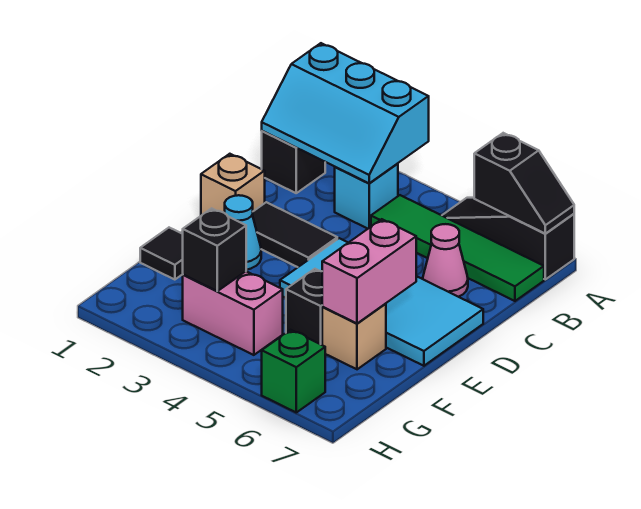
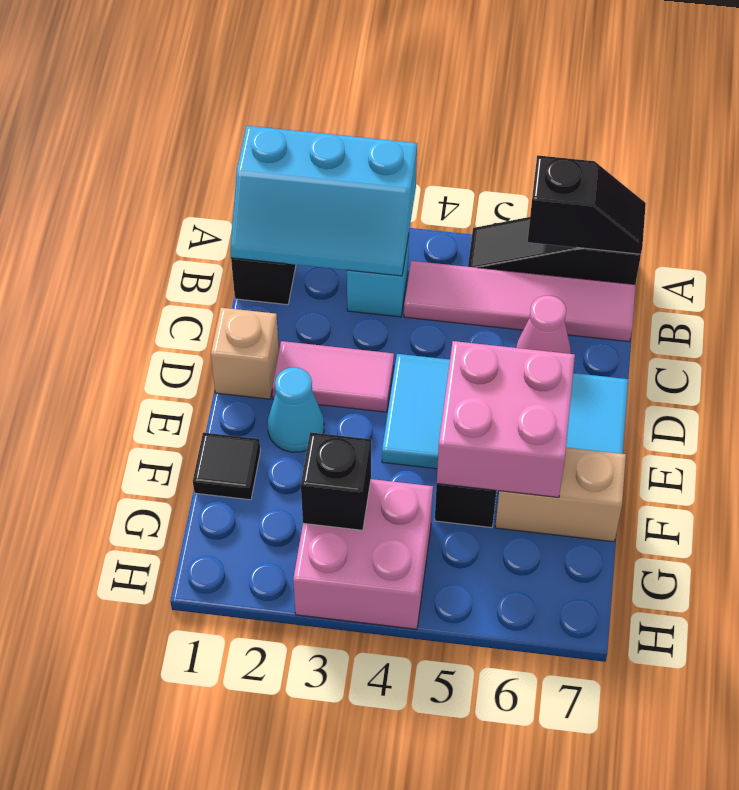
green 1x4 tile [371,195,544,301] -> pink 1x4 tile [404,261,636,342]
black 1x2 tile [252,202,337,267] -> pink 1x2 tile [272,341,394,412]
pink 1x2 brick [322,219,416,323] -> pink 2x2 brick [437,341,575,497]
tan 1x1 brick [322,304,386,369] -> tan 1x2 brick [495,448,626,542]
pink 1x2 brick [183,271,283,355] -> pink 2x2 brick [293,479,433,629]
green 1x1 brick [262,330,325,412] -> none

